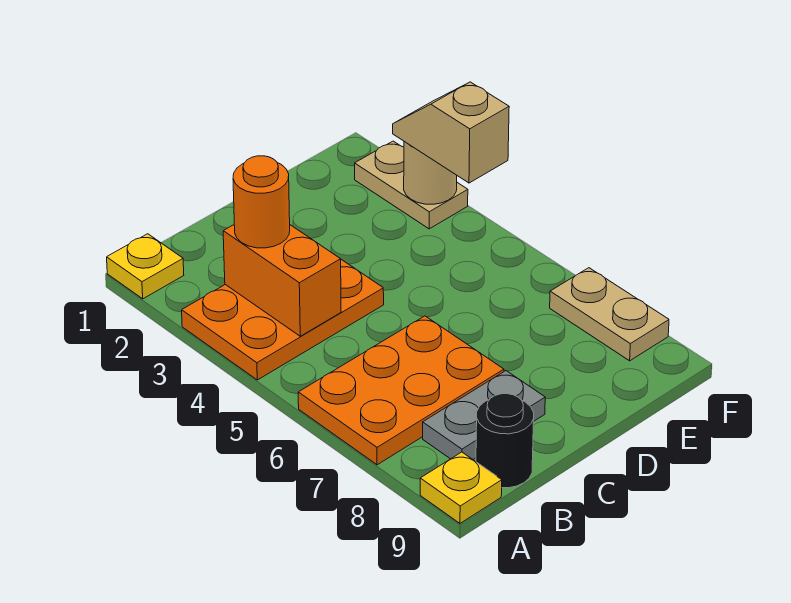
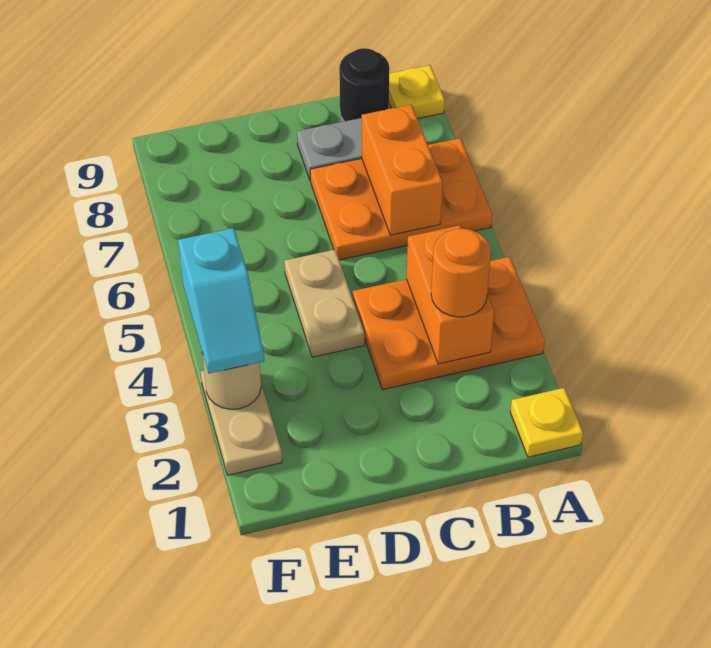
none -> orange 1x2 brick [362,105,443,235]
tan 1x2 slope [393,82,509,183] -> cyan 1x2 slope [178,228,264,373]
tan 1x2 plate [550,268,669,361] -> tan 1x2 plate moved to [285,250,364,357]

